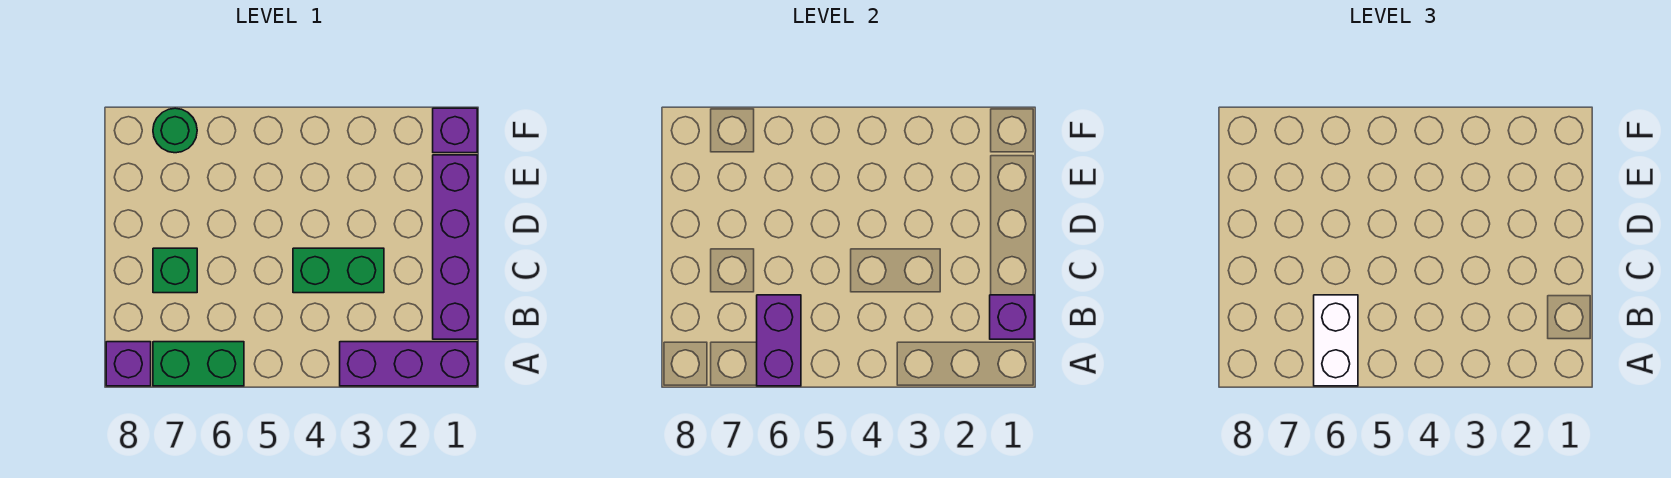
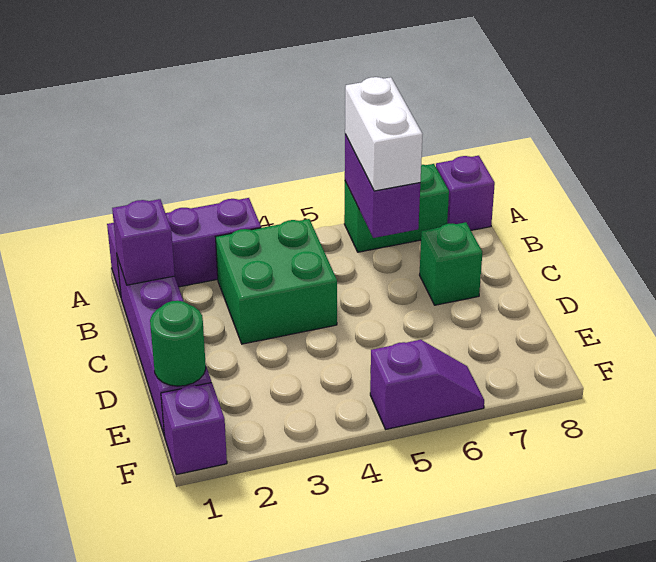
green 1x2 brick [293,248,384,293] -> green 2x2 brick [216,219,337,344]
none -> purple 1x2 slope [370,340,484,429]
green 1x1 round brick [153,108,197,153] -> green 1x1 round brick moved to [150,301,206,386]

